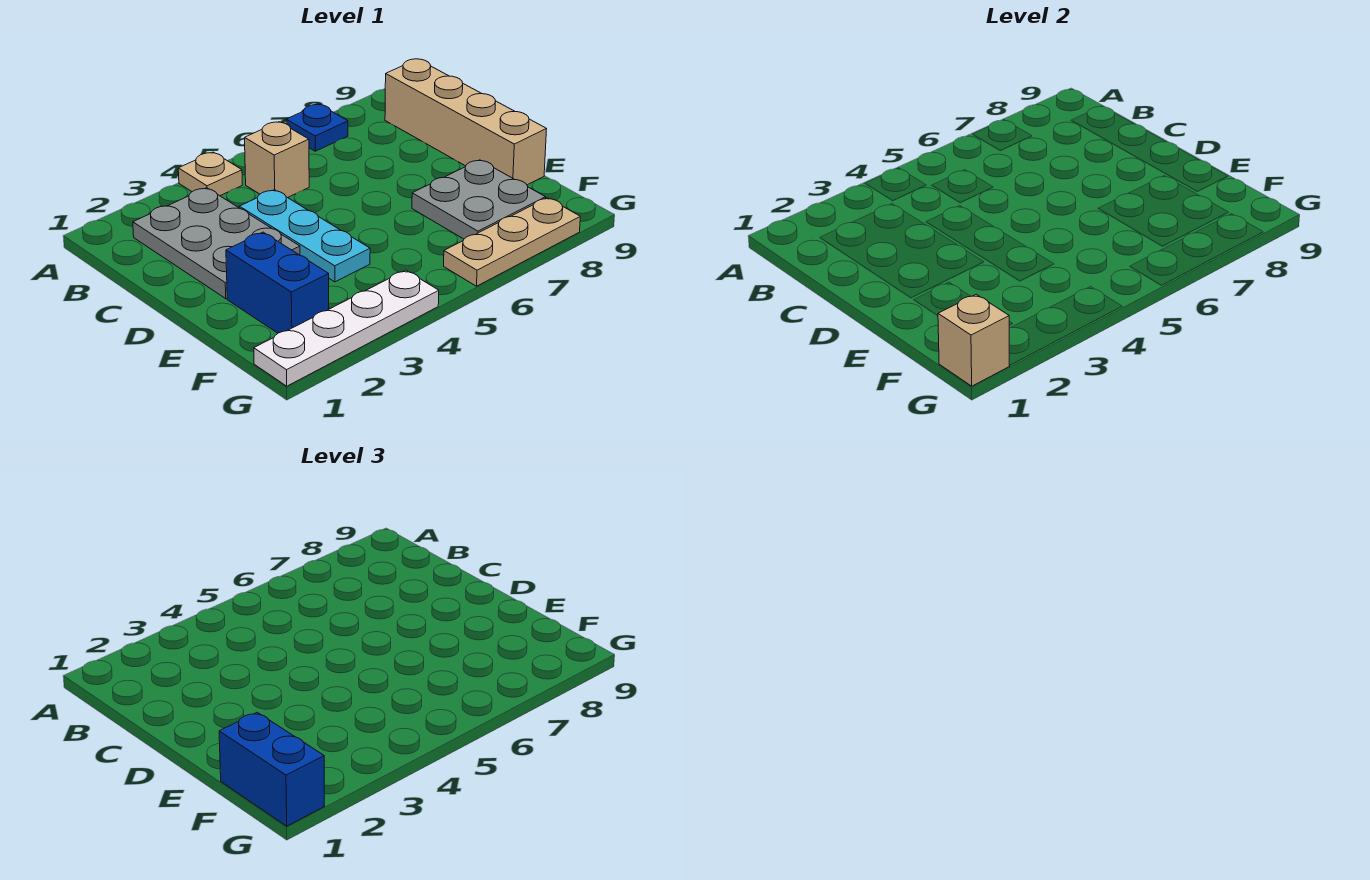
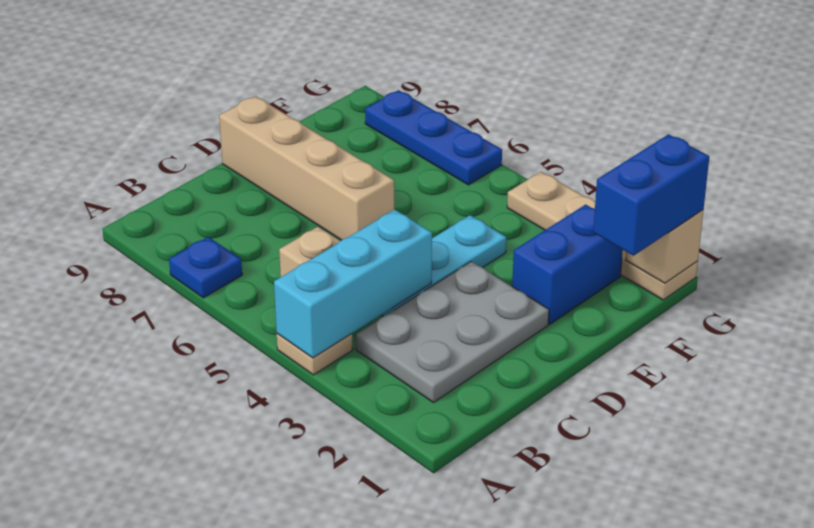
none -> cyan 1x3 brick [274,210,432,358]
tan 1x4 brick [385,59,547,185] -> tan 1x4 brick turned to [219,96,394,240]
grey 2x2 plate [412,160,546,239] -> none
white 1x4 plate [254,270,439,386] -> tan 1x4 plate [507,172,698,300]
tan 1x3 plate [444,198,580,286] -> blue 1x3 plate [365,90,502,185]

